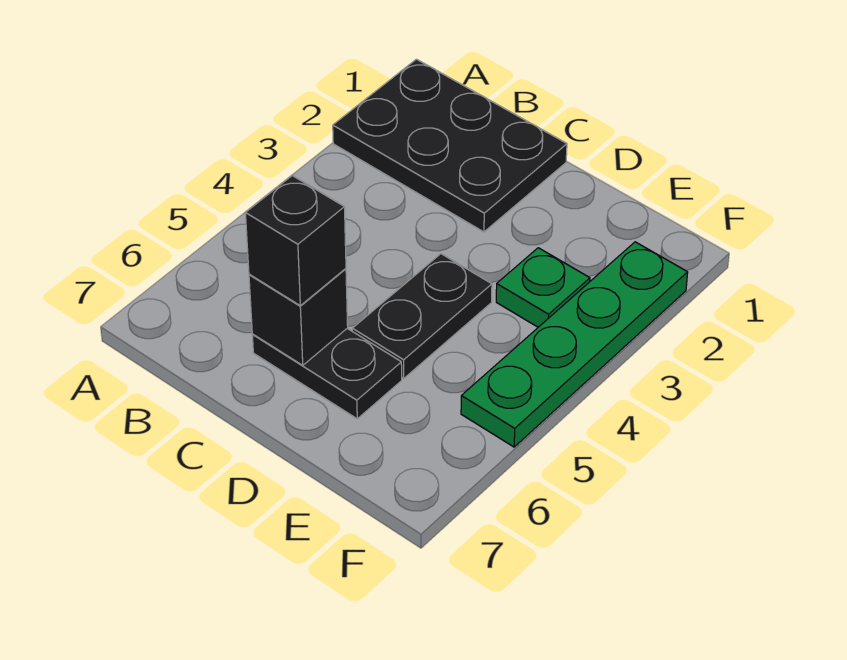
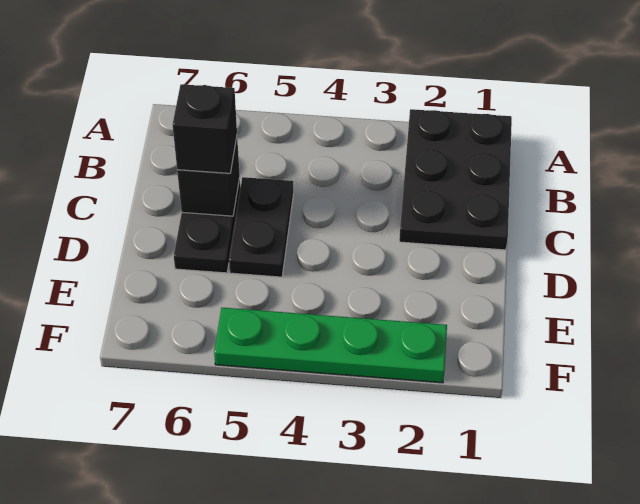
black 1x2 plate [352,254,492,378] -> black 1x2 plate turned to [229,177,293,277]
green 1x1 plate [496,248,590,327] -> none

